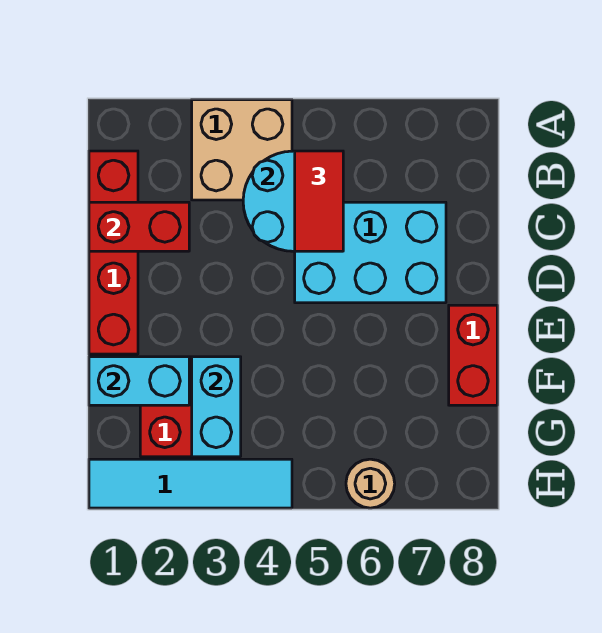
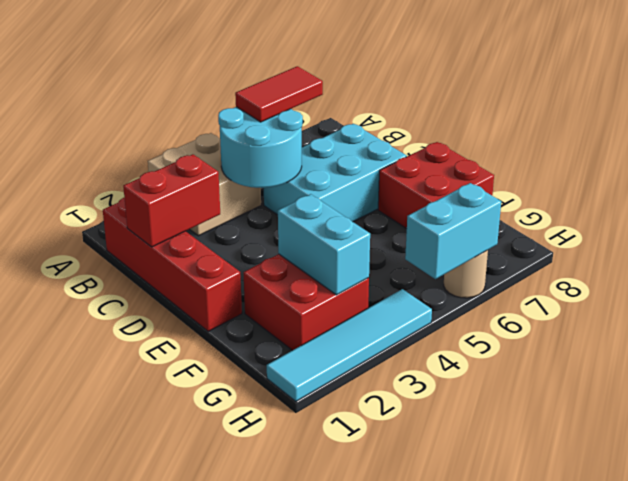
red 1x2 tile [295,151,343,251] -> red 1x2 tile turned to [235,66,323,122]
red 1x2 brick [449,305,497,405] -> red 2x2 brick [378,142,494,229]
cyan 1x2 brick [89,357,189,405] -> cyan 1x2 brick moved to [405,183,501,279]

